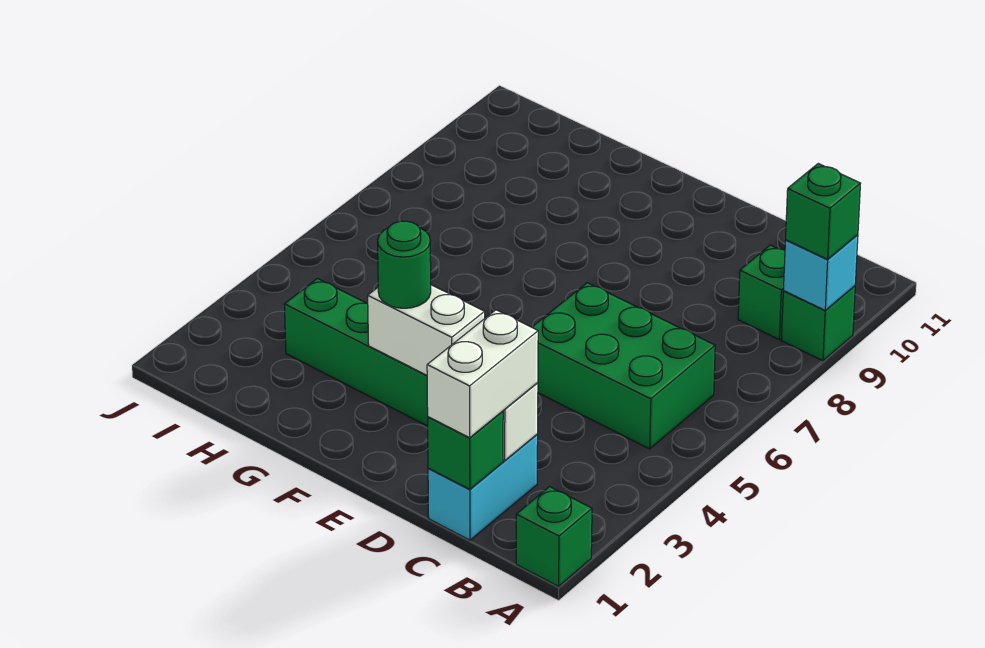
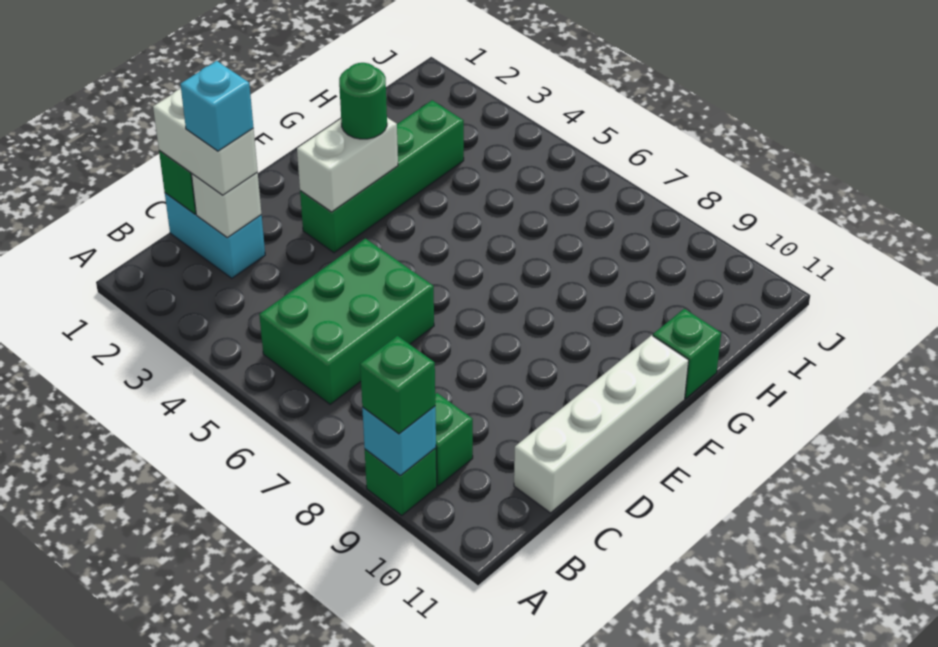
green 1x1 brick [516,487,592,586] -> green 1x1 brick moved to [653,309,721,398]
none -> cyan 1x1 brick [180,61,253,151]
none -> white 1x4 brick [514,335,689,513]

